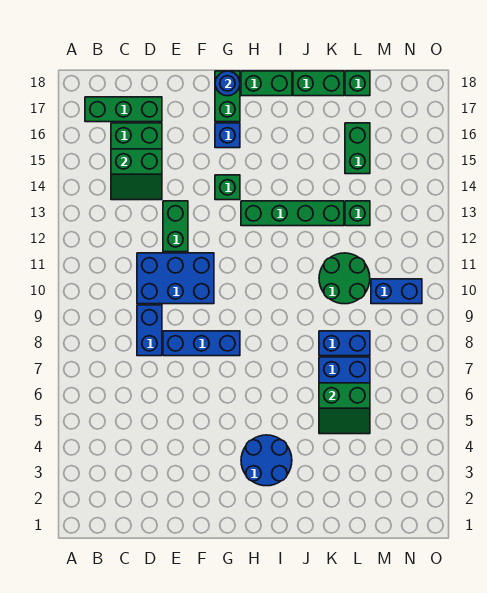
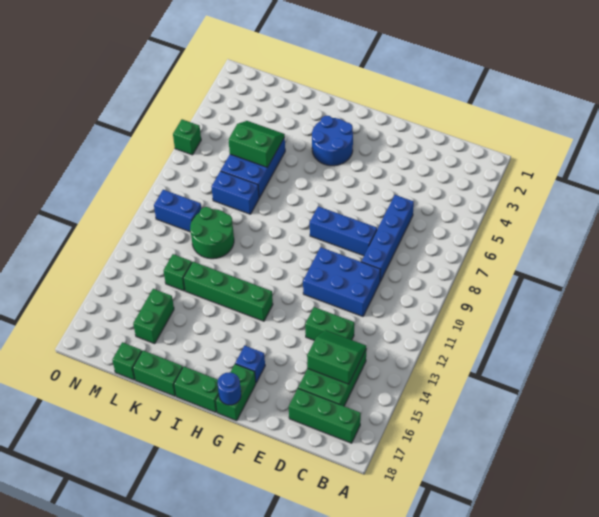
blue 1x2 brick [137,305,162,356] -> blue 1x4 brick [361,195,414,281]
green 1x2 brick [163,201,188,252] -> green 1x2 brick turned to [305,307,354,340]
green 1x1 brick [215,175,240,200] -> green 1x1 brick moved to [173,119,201,155]

